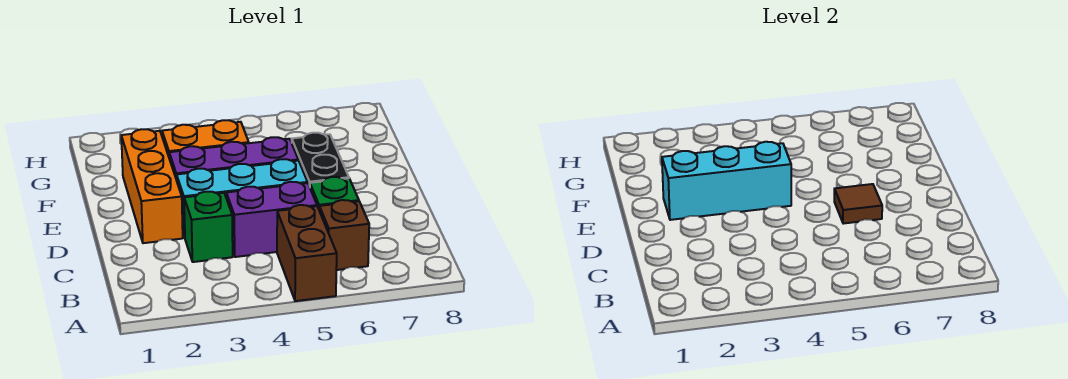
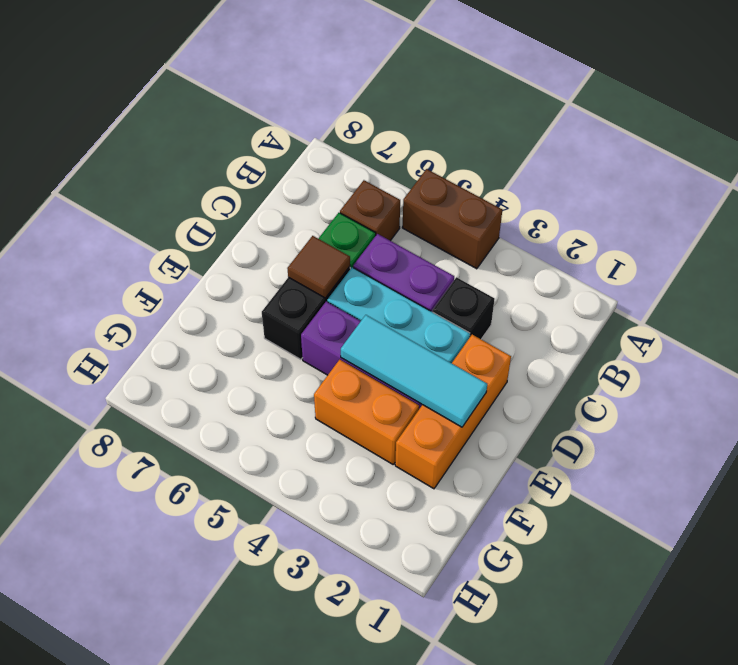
brown 1x2 brick [277,205,337,301] -> brown 1x2 brick turned to [402,169,502,269]
green 1x1 brick [184,192,233,262] -> black 1x1 brick [433,277,495,339]
cyan 1x3 brick [662,142,791,220] -> cyan 1x3 tile [341,315,487,427]

